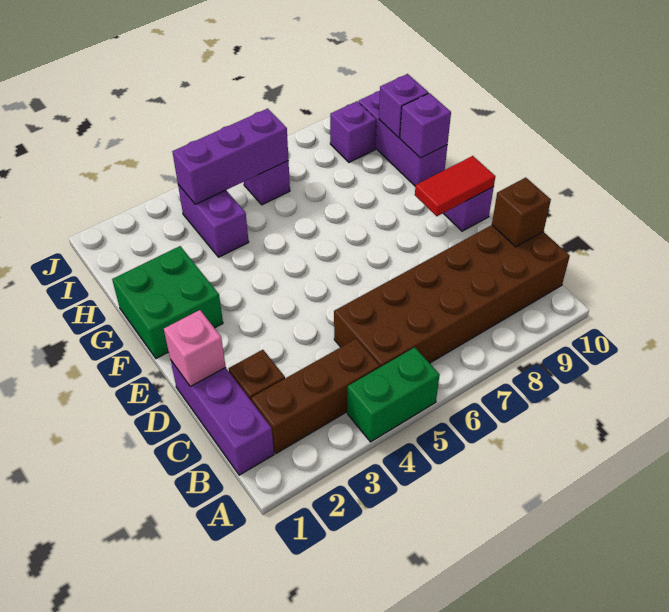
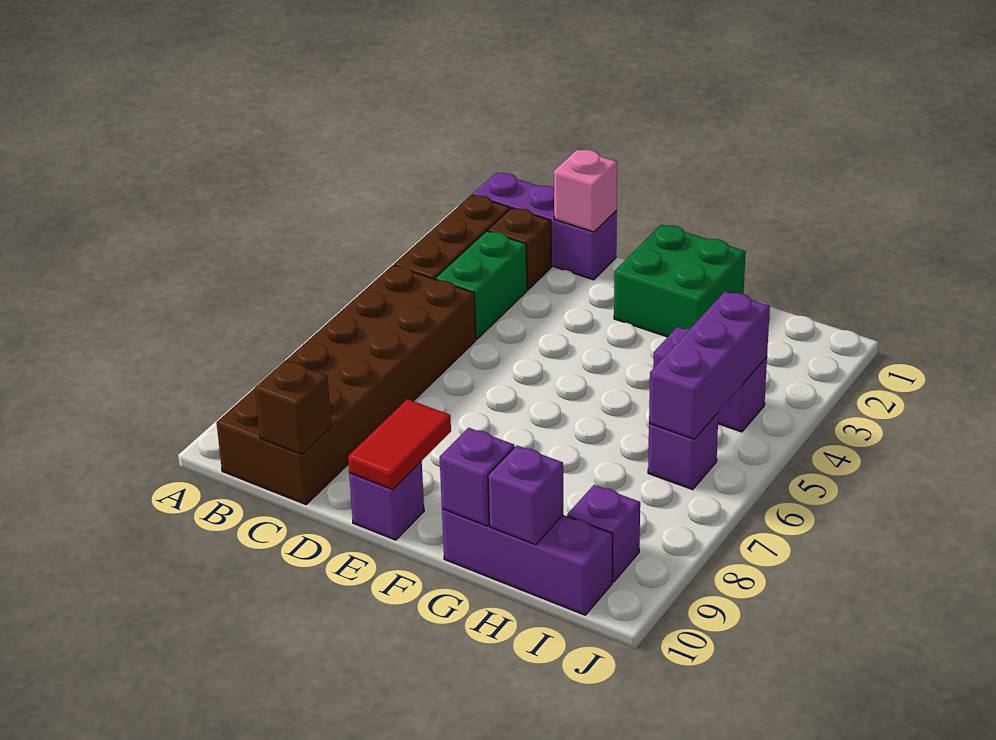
green 1x2 brick [347,347,440,442] -> green 1x2 brick moved to [435,231,527,339]

